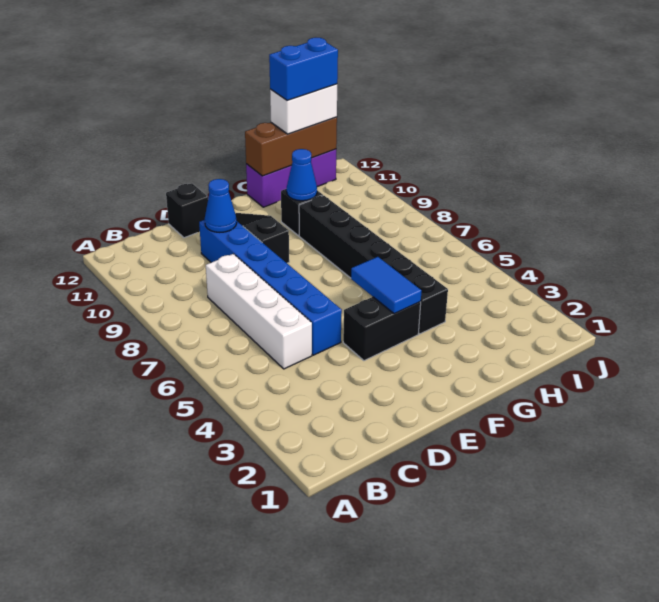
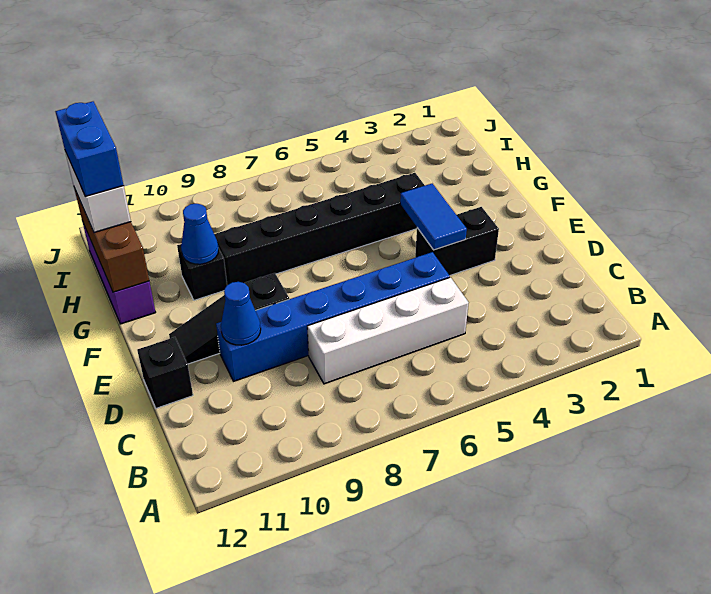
black 1x2 brick [343,297,421,361] -> black 1x2 brick turned to [415,207,499,276]
blue 1x2 tile [351,257,422,314] -> blue 1x2 tile turned to [400,184,467,250]

